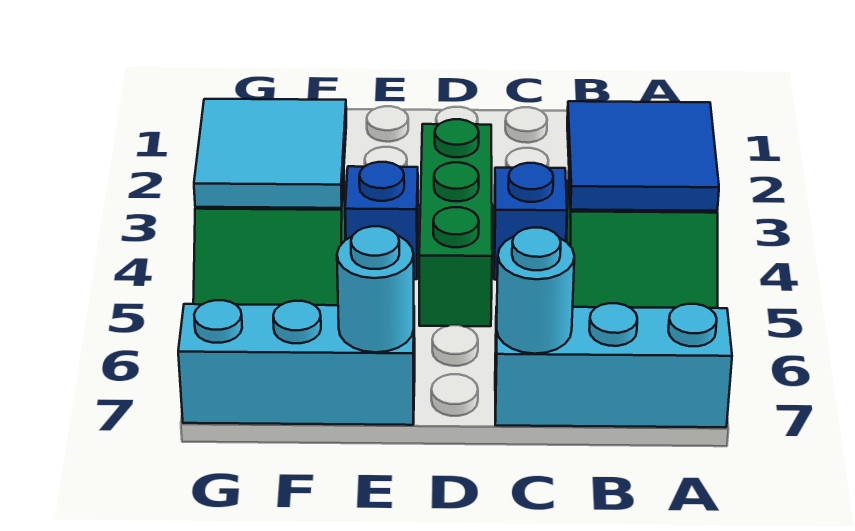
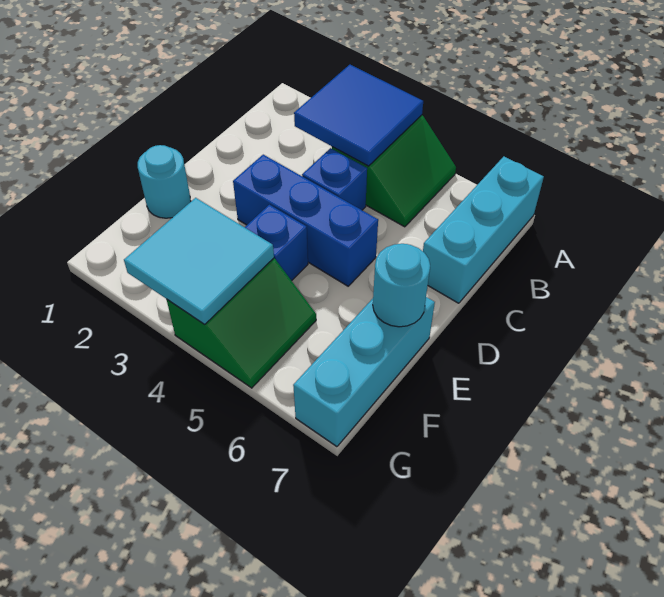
cyan 1x1 round brick [497,228,574,354] -> cyan 1x1 round brick moved to [138,145,191,218]
green 1x3 brick [419,119,492,326] -> blue 1x3 brick [233,155,378,286]

